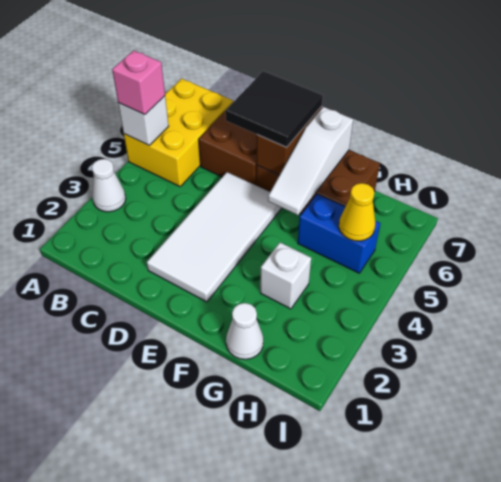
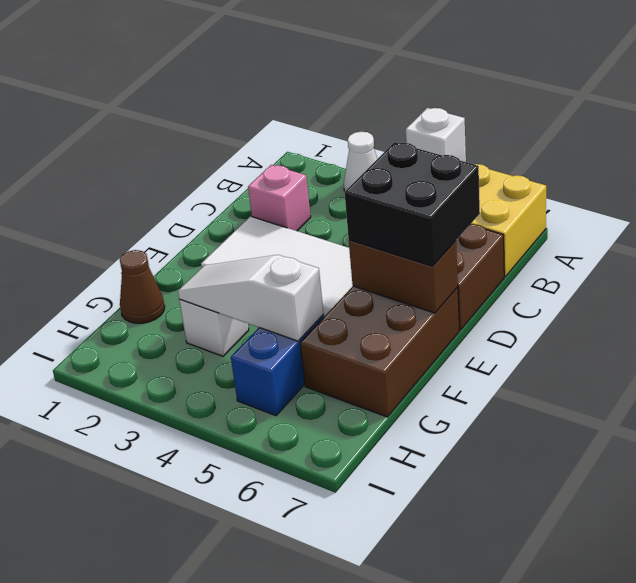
pink 1x1 brick [112,51,165,115] -> pink 1x1 brick moved to [248,165,311,231]
black 2x2 tile [226,71,323,147] -> black 2x2 brick [344,142,480,266]
white 1x3 slope [268,107,353,215] -> white 1x3 slope moved to [178,255,324,341]
white 1x1 cone [226,303,263,359] -> brown 1x1 cone [120,250,165,323]
yellow 1x1 cone [339,183,375,241] -> none

